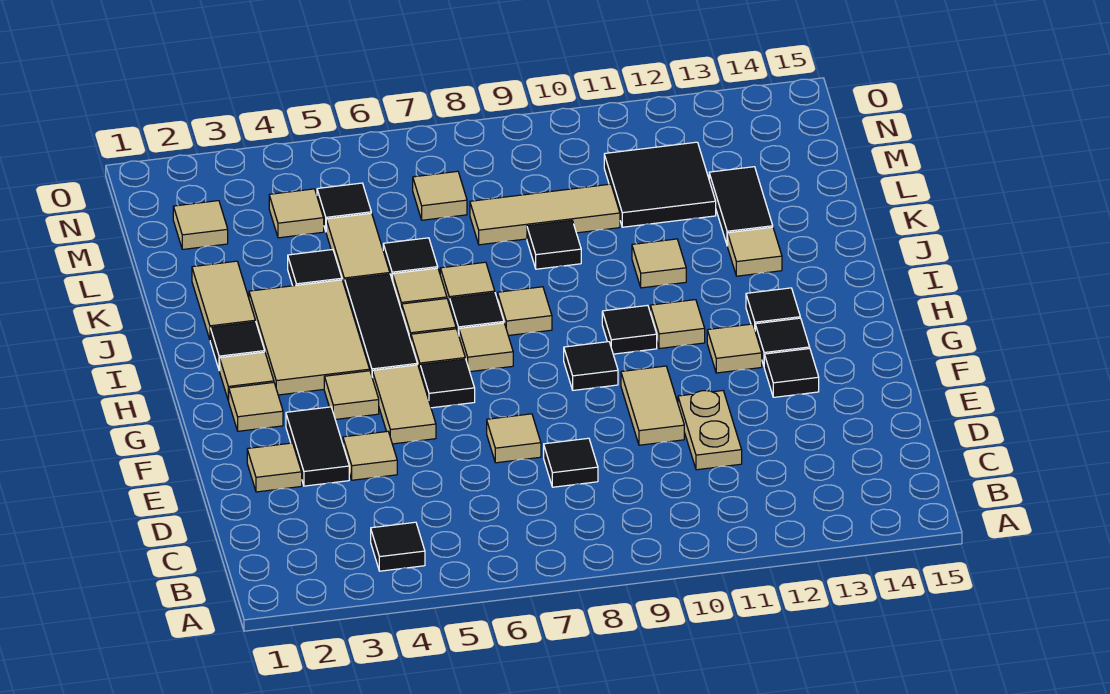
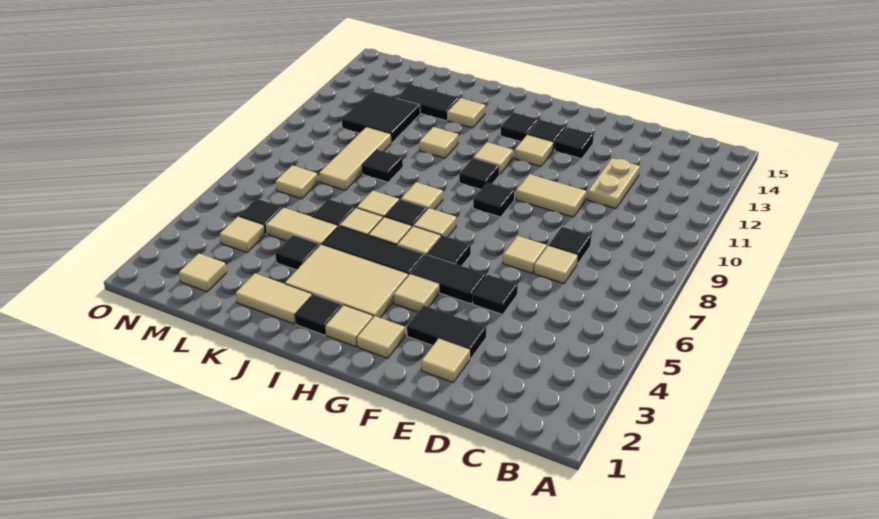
black 1x1 tile [371,522,425,571] -> black 1x1 tile moved to [473,275,518,315]
tan 1x2 plate [678,391,742,470] -> tan 1x2 plate turned to [588,158,640,209]
tan 1x1 tile [343,431,397,480] -> tan 1x1 tile moved to [534,245,578,284]
tan 1x2 tile [372,365,436,444] -> black 1x2 tile [411,255,486,304]

